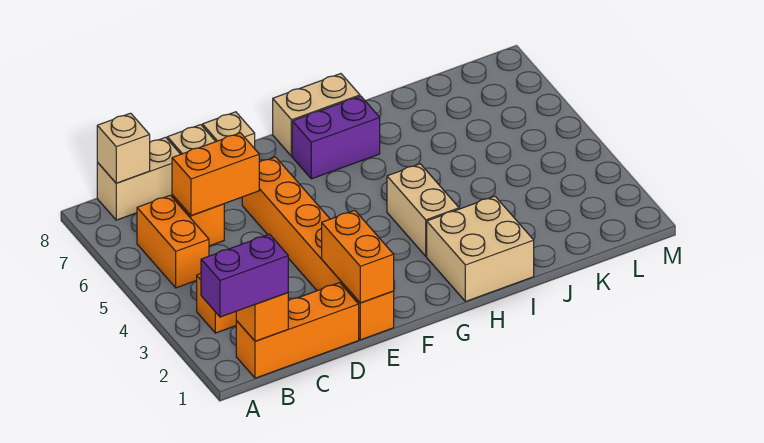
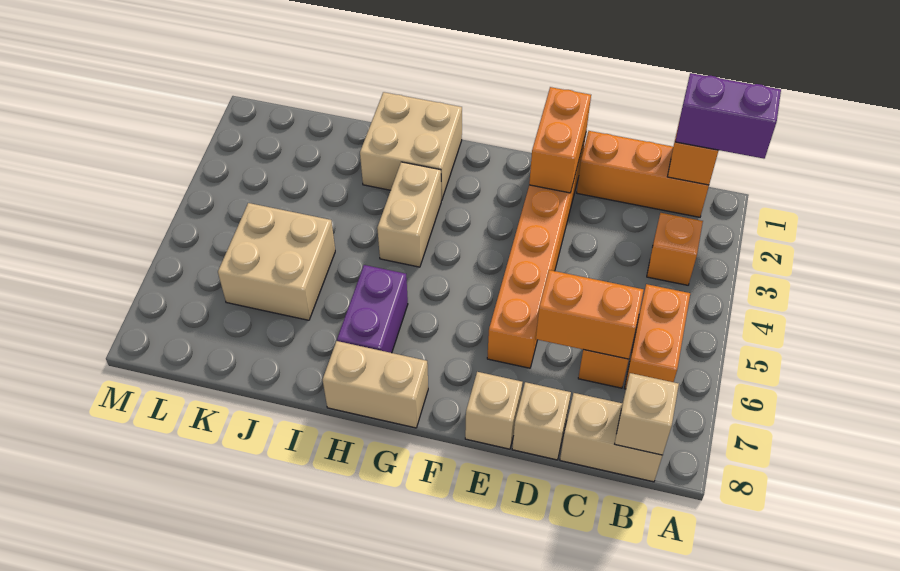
purple 1x2 brick [292,96,380,179] -> purple 1x2 brick turned to [337,265,408,353]
none -> tan 2x2 brick [218,203,335,320]

